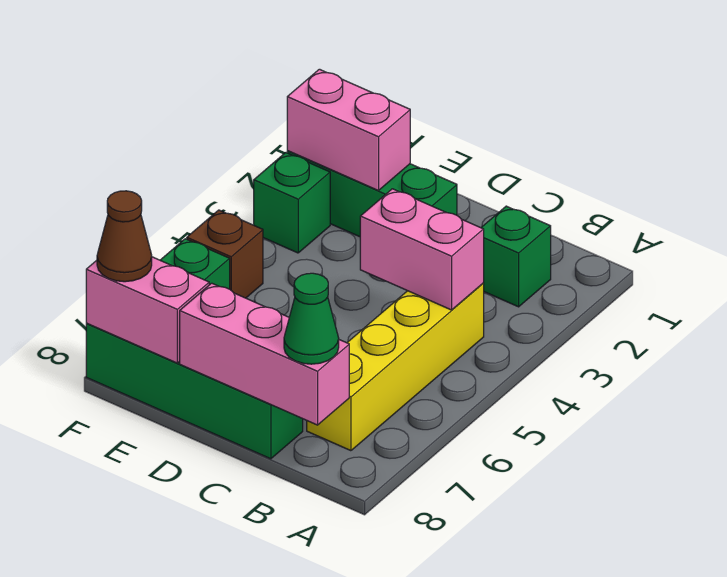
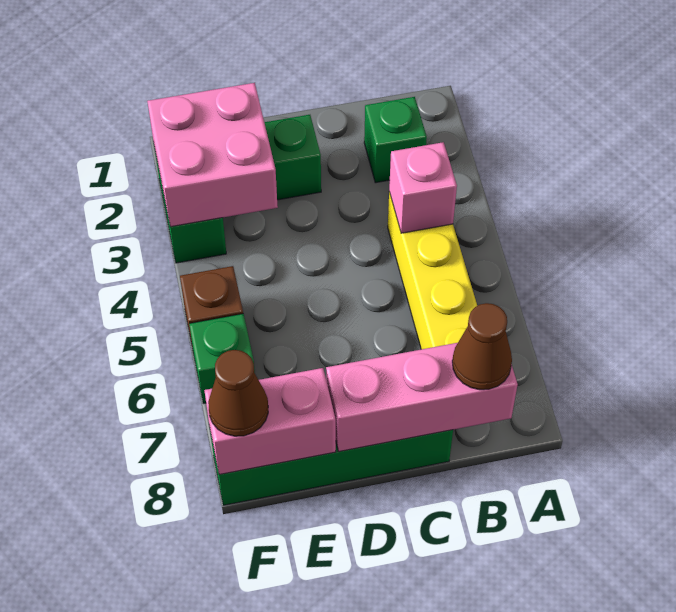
pink 1x2 brick [360,189,484,310] -> pink 1x1 brick [389,142,457,233]
green 1x1 cone [284,273,339,364] -> brown 1x1 cone [452,303,512,390]
pink 1x2 brick [287,69,410,191] -> pink 2x2 brick [147,83,278,227]

